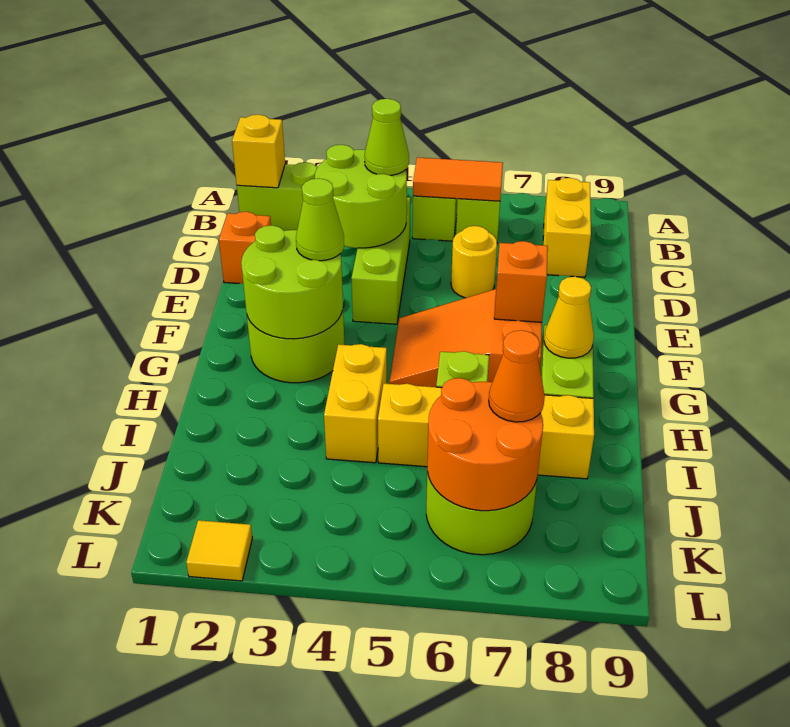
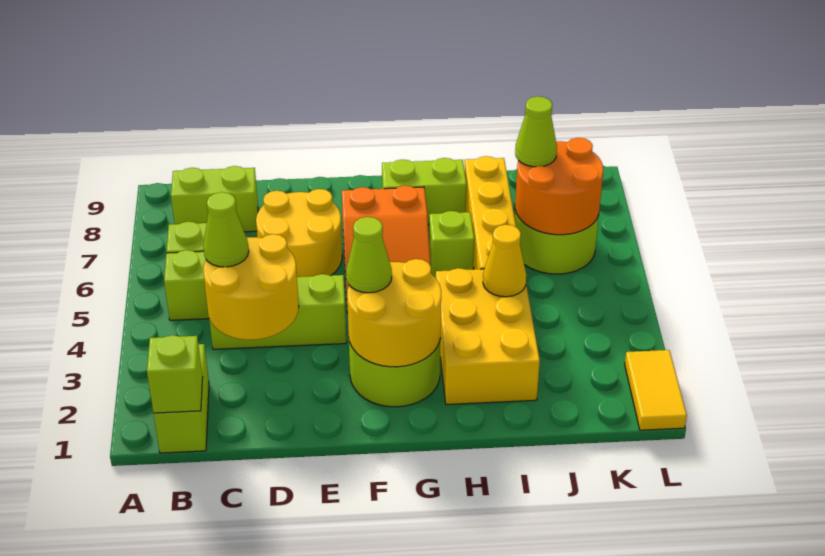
yellow 1x1 brick [232,115,285,188] -> lime 1x1 brick [147,335,203,413]
orange 1x2 tile [413,157,503,201] -> none
yellow 1x2 brick [543,178,591,277] -> lime 1x2 brick [171,166,258,232]
lime 2x2 round brick [315,145,407,248] -> yellow 2x2 round brick [203,234,299,340]
orange 1x1 brick [219,212,271,284] -> none
yellow 1x1 round brick [451,226,497,298] -> yellow 2x2 round brick [256,189,342,277]
lime 2x2 round brick [241,225,343,339] -> yellow 2x2 round brick [347,259,441,367]
orange 1x1 brick [494,241,548,322] -> none
yellow 1x1 cone [544,277,594,358] -> yellow 1x1 cone moved to [483,225,526,297]
yellow 1x2 brick [324,344,387,463] -> yellow 2x3 brick [436,268,540,405]
orange 1x1 cone [489,330,545,422] -> lime 1x1 cone [515,96,557,167]
yellow 1x1 tile [186,520,252,581] -> yellow 1x2 tile [625,350,687,430]

